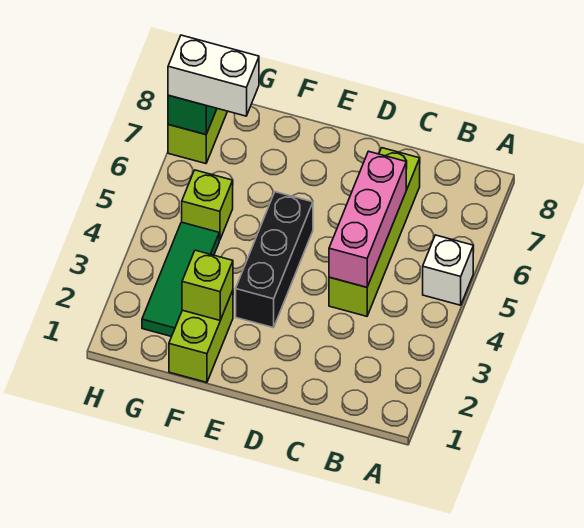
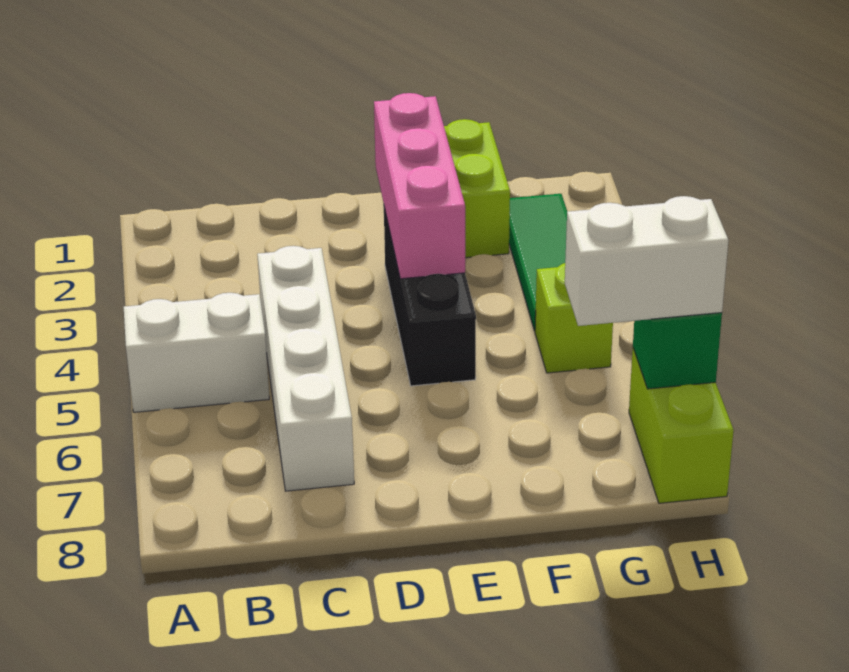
white 1x1 brick [423,235,473,305] -> white 1x2 brick [124,293,269,412]
lime 1x4 brick [329,148,420,316] -> white 1x4 brick [257,246,354,491]
pink 1x3 brick [329,151,406,287] -> pink 1x3 brick moved to [374,93,465,279]
lime 1x1 brick [182,250,233,320] -> none

